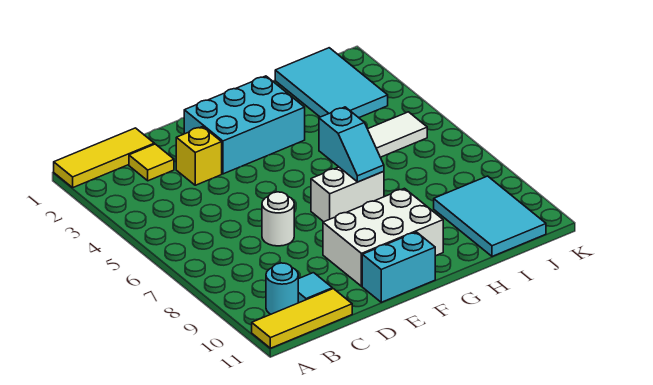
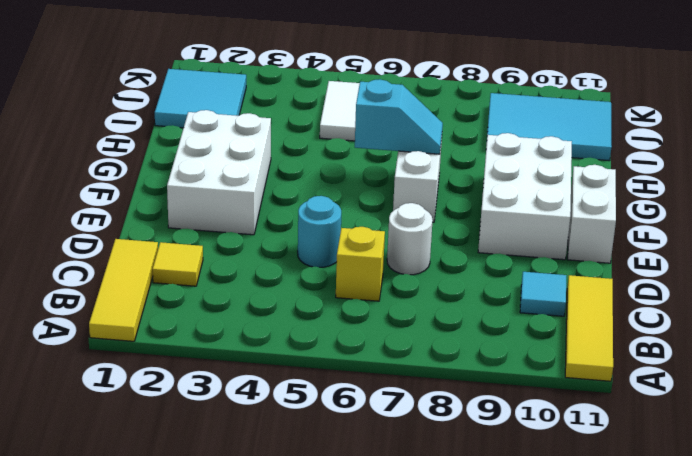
cyan 1x1 round brick [266,263,298,314] -> cyan 1x1 round brick moved to [298,196,341,267]
yellow 1x1 brick [176,127,222,185] -> yellow 1x1 brick moved to [336,227,385,301]
cyan 2x3 brick [184,76,305,174] -> white 2x3 brick [167,110,271,235]
cyan 1x2 brick [362,232,435,302] -> white 1x2 brick [568,165,616,263]
cyan 2x3 tile [275,48,388,118] -> cyan 2x2 tile [155,69,246,128]

